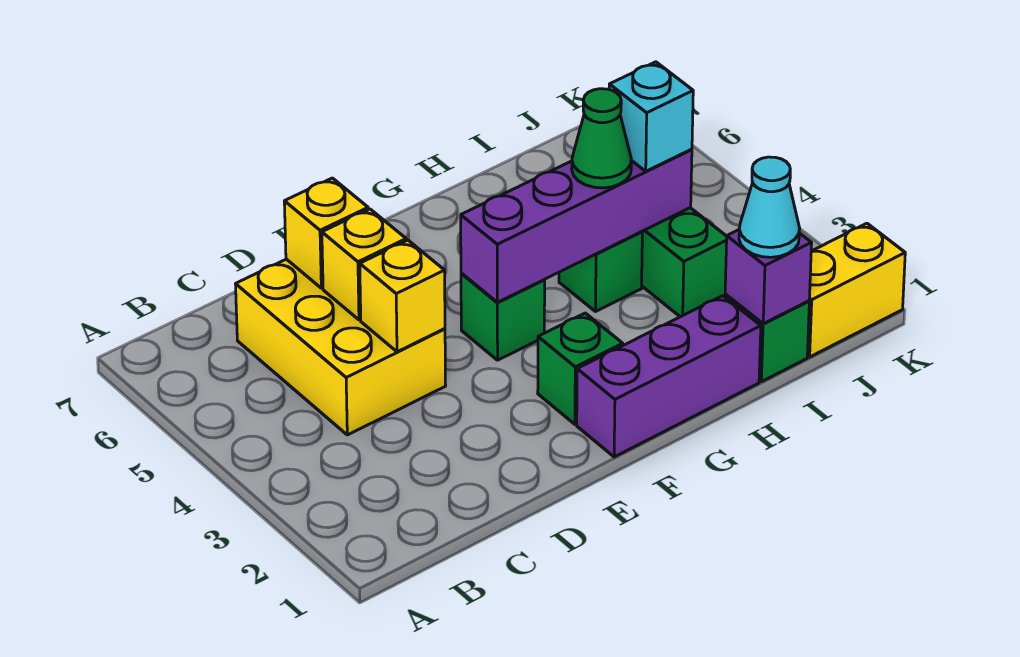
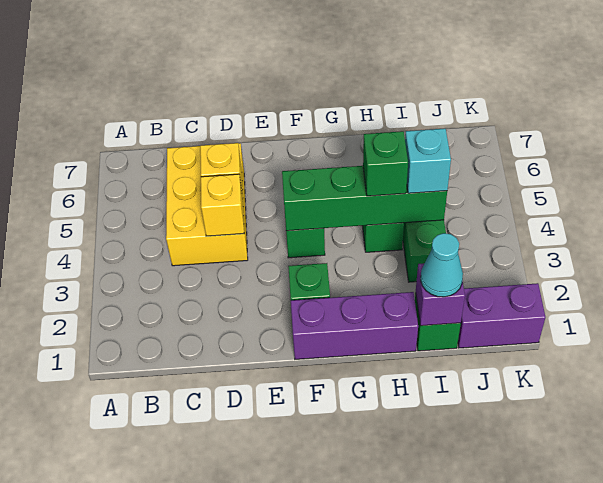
yellow 1x1 brick [284,178,368,288] -> none
purple 1x4 brick [461,149,692,302] -> green 1x4 brick [282,166,447,231]
green 1x1 cone [572,89,631,188] -> green 1x1 brick [363,131,408,196]
yellow 1x2 brick [807,223,905,357] -> purple 1x2 brick [458,283,545,348]

